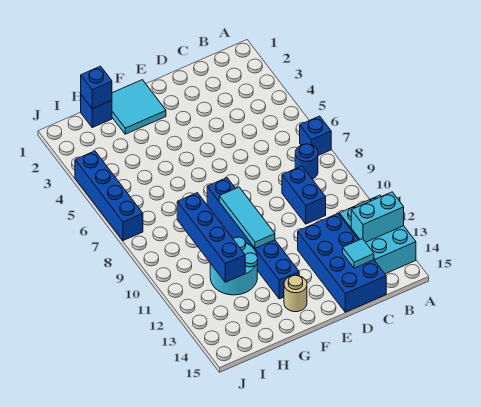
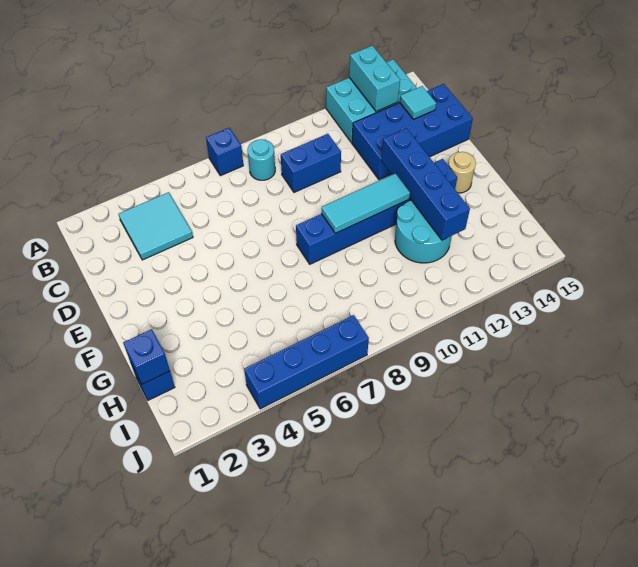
blue 1x1 round brick [295,144,318,179] -> cyan 1x1 round brick [248,139,275,180]
cyan 2x2 tile [112,80,166,134] -> cyan 2x2 tile moved to [119,192,193,260]
blue 1x4 brick [177,193,245,282] -> blue 1x4 brick turned to [381,128,470,240]

